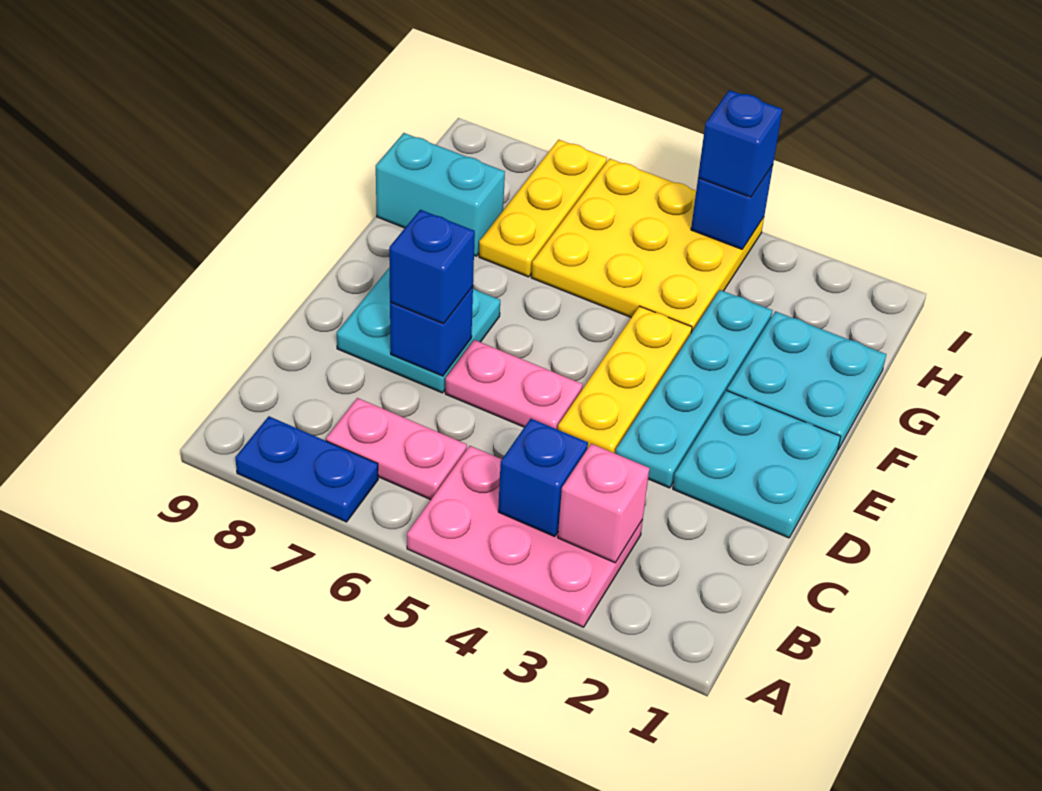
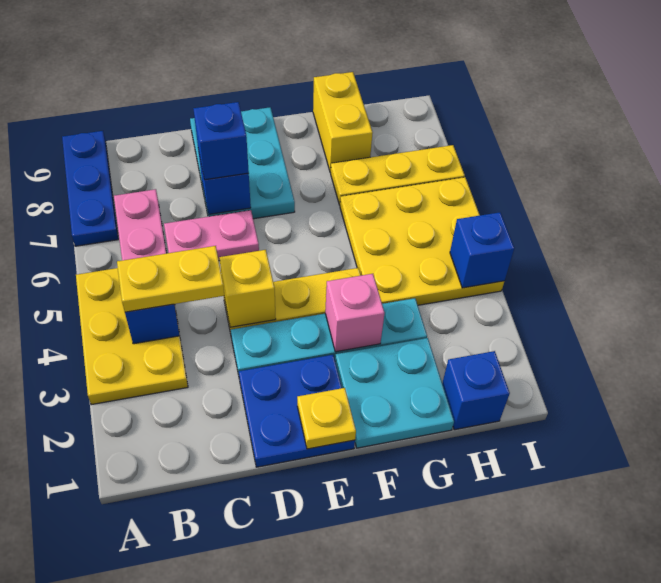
pink 2x3 plate [407,446,643,627] -> yellow 2x3 plate [76,268,188,405]
blue 1x2 plate [235,416,378,522] -> blue 1x3 plate [62,131,118,246]
pink 1x1 brick [558,444,649,563] -> pink 1x1 brick moved to [325,274,385,352]
none -> yellow 1x2 plate [117,246,224,312]
cyan 2x2 plate [673,391,841,538] -> blue 2x2 plate [239,355,355,467]
none -> yellow 1x1 brick [219,250,276,327]
pink 1x2 plate [445,340,583,430] -> pink 1x2 plate turned to [164,210,259,261]
cyan 2x2 plate [337,267,500,393] -> cyan 2x3 plate [190,107,295,219]
none -> yellow 1x1 plate [297,388,356,449]
cyan 1x2 brick [376,133,505,256] -> yellow 1x2 brick [313,72,373,173]
blue 1x1 brick [698,90,782,197] -> blue 1x1 brick moved to [442,351,510,430]

